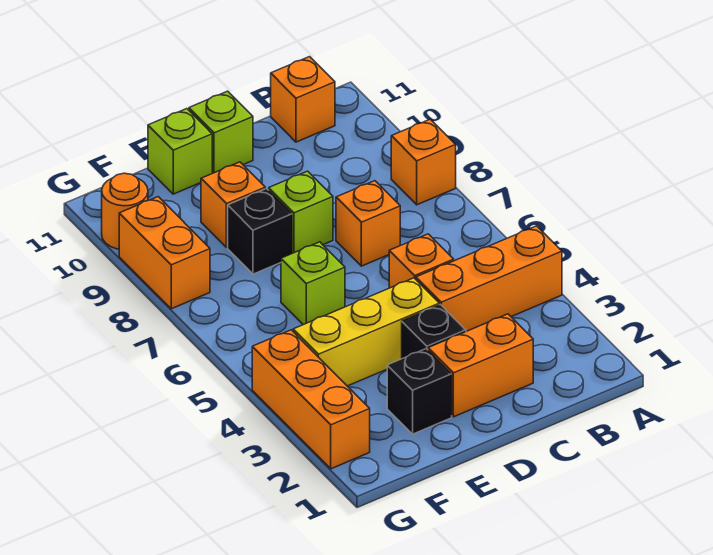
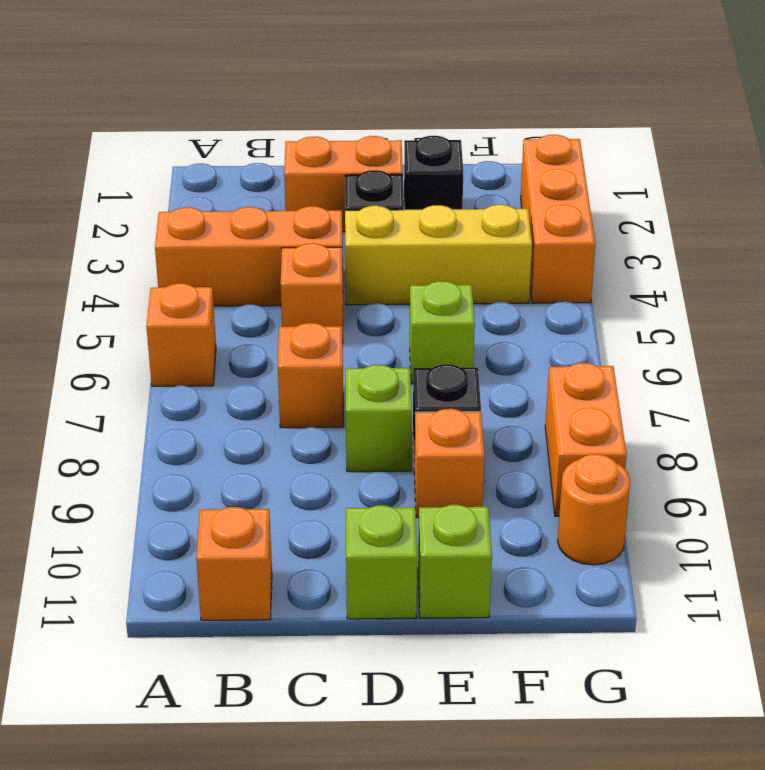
orange 1x1 brick [391,119,456,205] -> orange 1x1 brick moved to [146,283,216,386]

